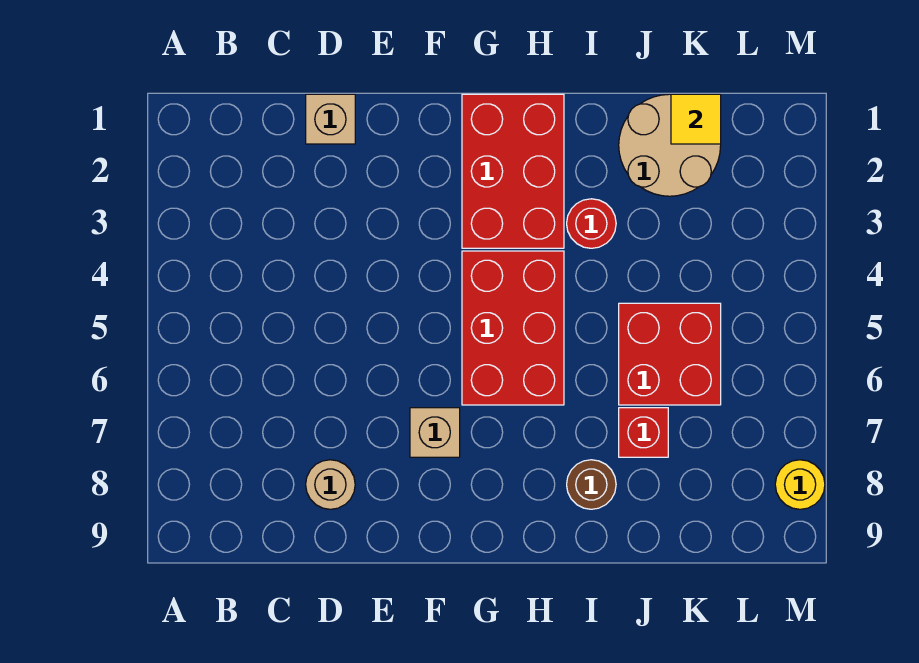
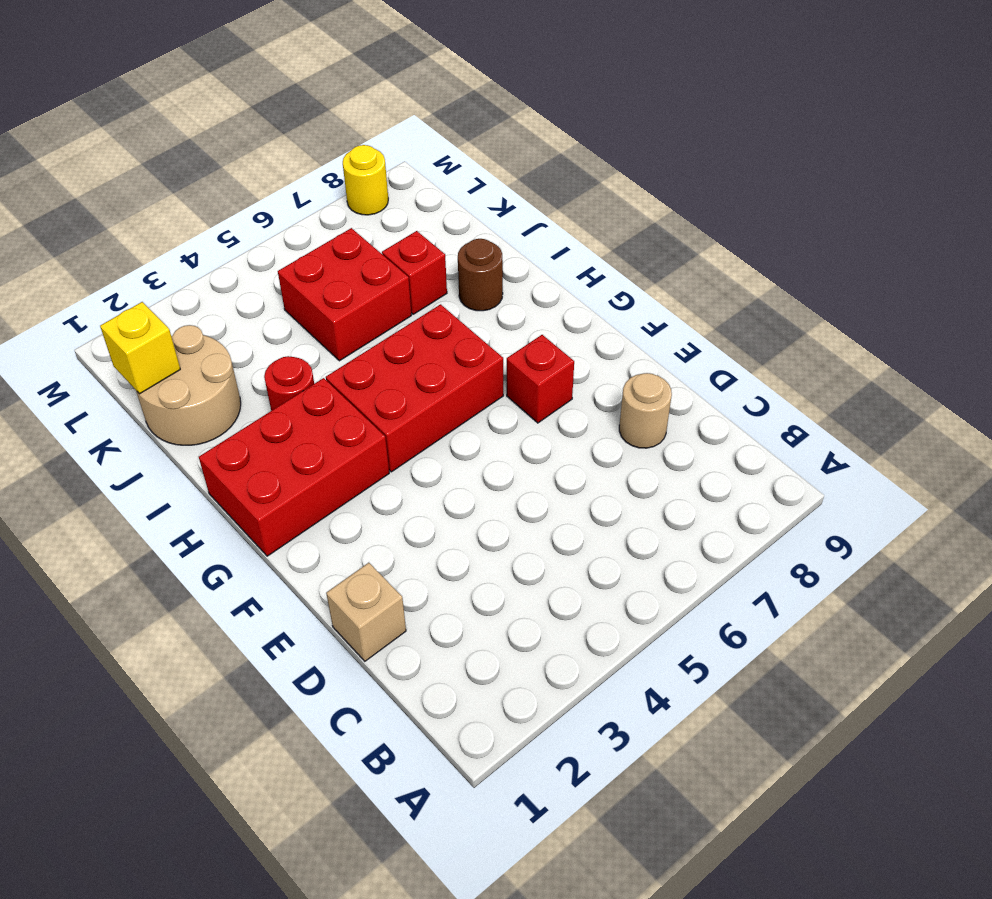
tan 1x1 brick [410,408,460,457] -> red 1x1 brick [507,335,574,423]
yellow 1x1 tile [671,94,721,144] -> yellow 1x1 brick [100,302,180,394]

